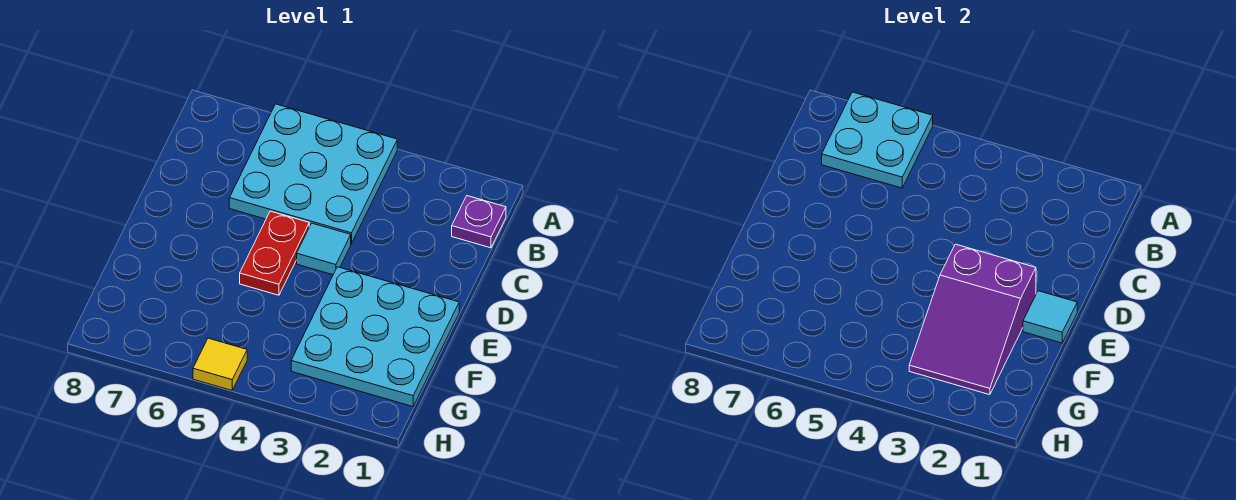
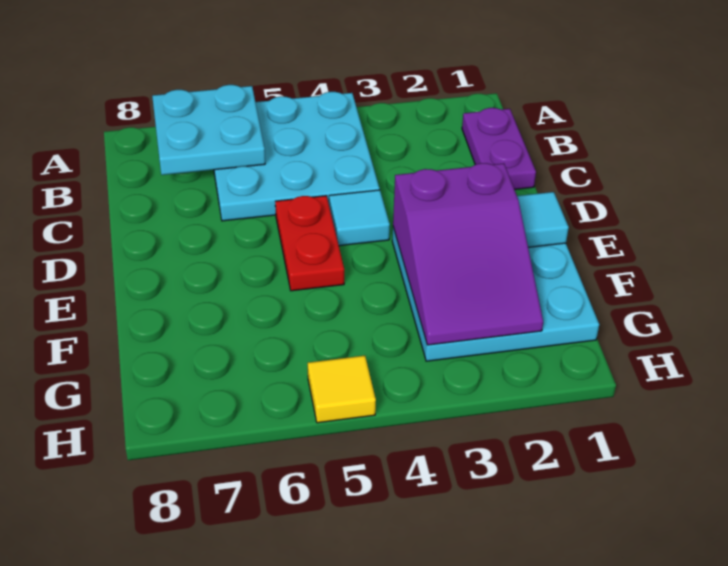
purple 1x1 plate [452,196,506,248] -> purple 1x2 plate [462,108,536,189]

